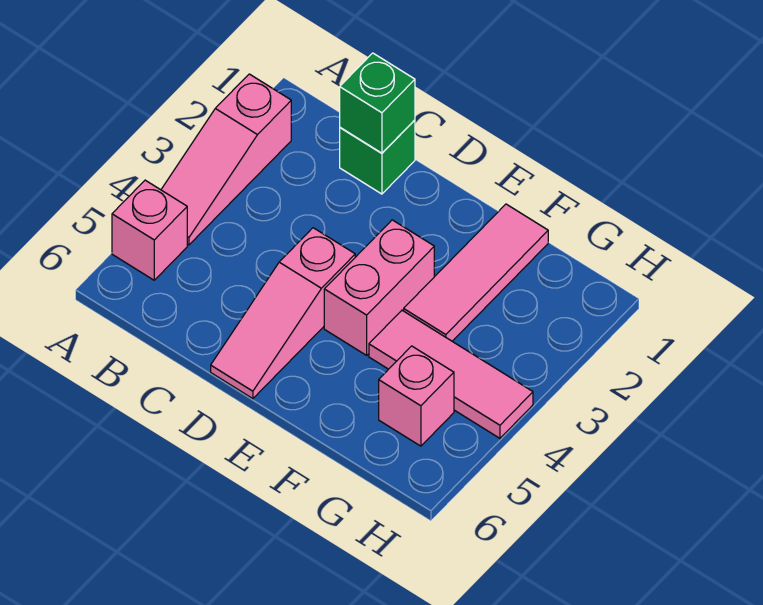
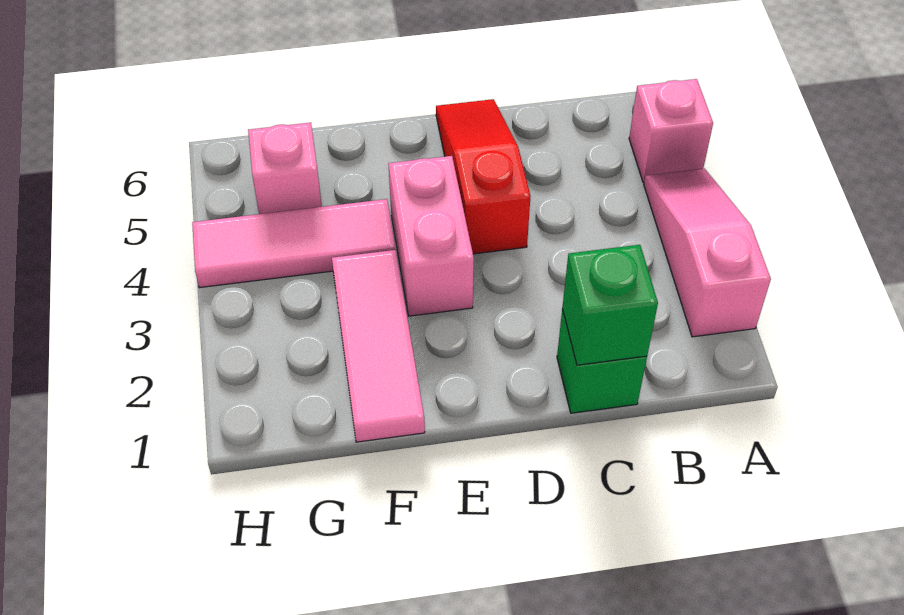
pink 1x3 slope [211,228,355,399] -> red 1x3 slope [436,99,531,254]

